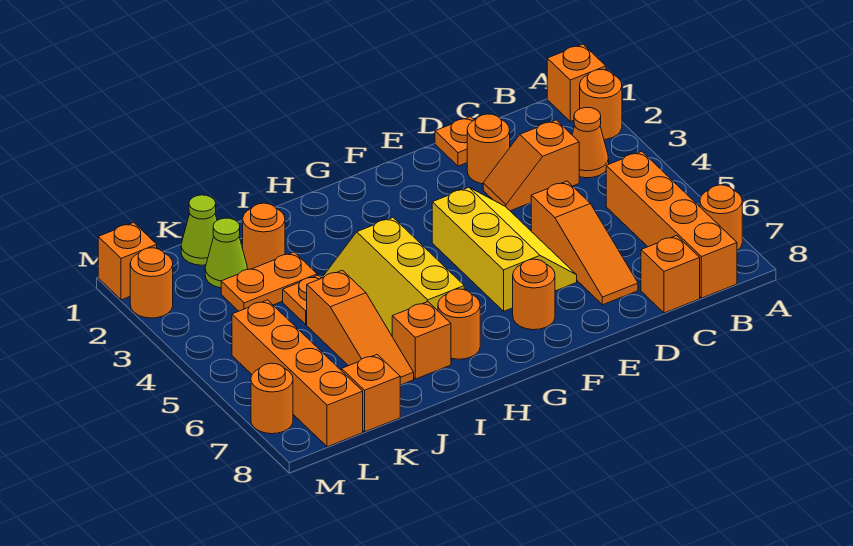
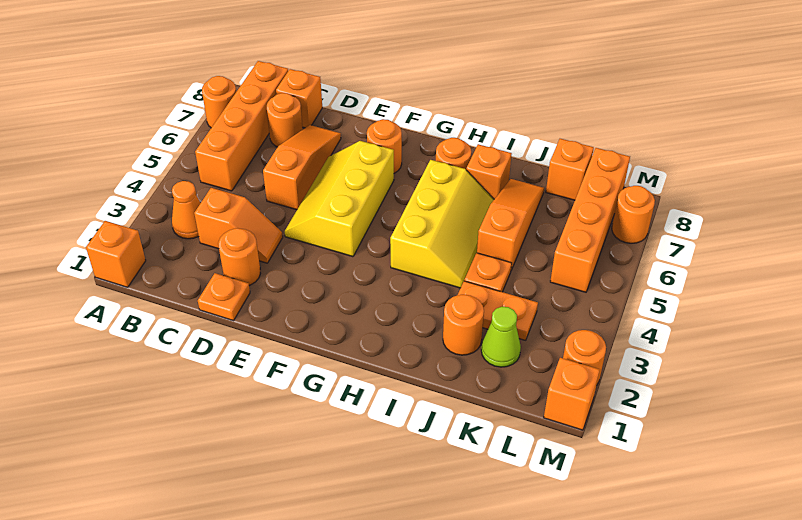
orange 1x1 round brick [580,70,622,140] -> orange 1x1 round brick moved to [267,93,303,147]
lime 1x1 cone [181,195,217,265] -> none

